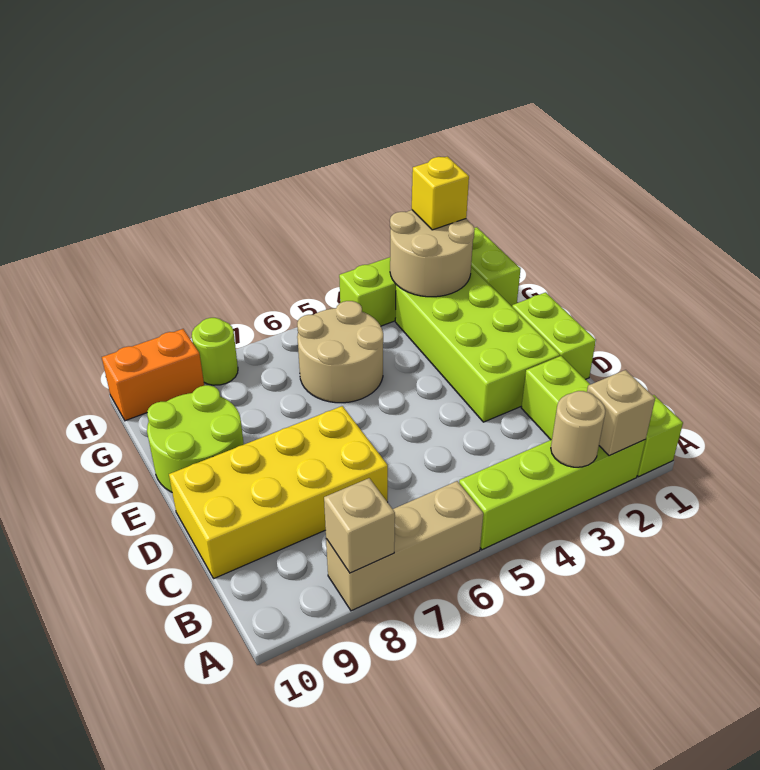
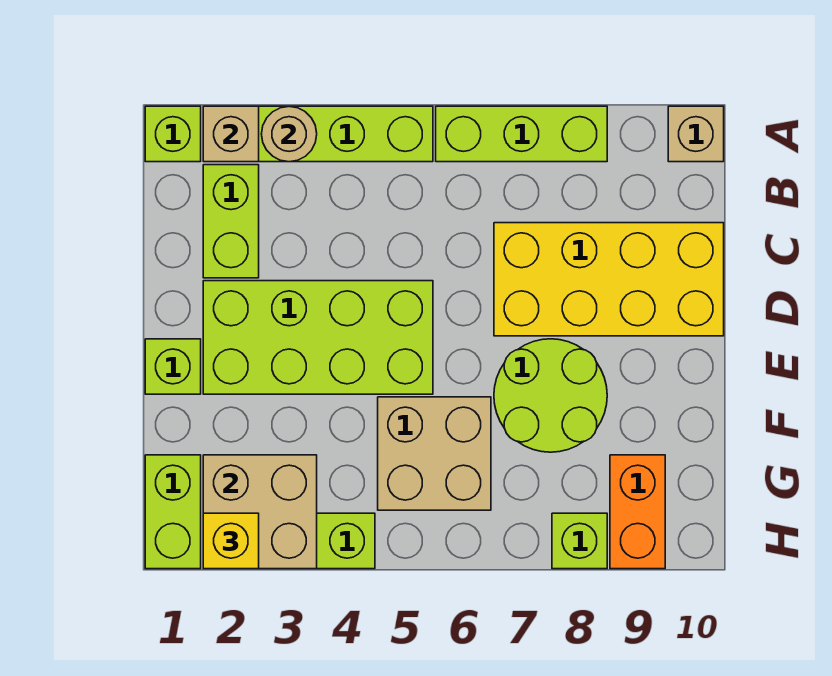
tan 1x3 brick [326,481,483,611] -> lime 1x3 brick [436,106,607,162]
tan 1x1 brick [324,478,395,573] -> tan 1x1 brick moved to [668,106,724,162]
lime 1x2 brick [512,292,596,379] -> lime 1x1 brick [145,339,201,394]
lime 2x4 brick [395,267,560,422] -> lime 2x4 brick turned to [203,281,433,394]
lime 2x2 round brick [147,385,244,492] -> lime 2x2 round brick moved to [494,339,607,452]
tan 2x2 round brick [297,301,383,403] -> tan 2x2 brick [378,397,491,510]
tan 2x2 round brick [390,210,475,297] -> tan 2x2 brick [203,455,317,569]
lime 1x1 round brick [192,318,238,385] -> lime 1x1 brick [552,513,607,569]
orange 1x2 brick [102,329,204,421] -> orange 1x2 brick turned to [610,455,665,569]

